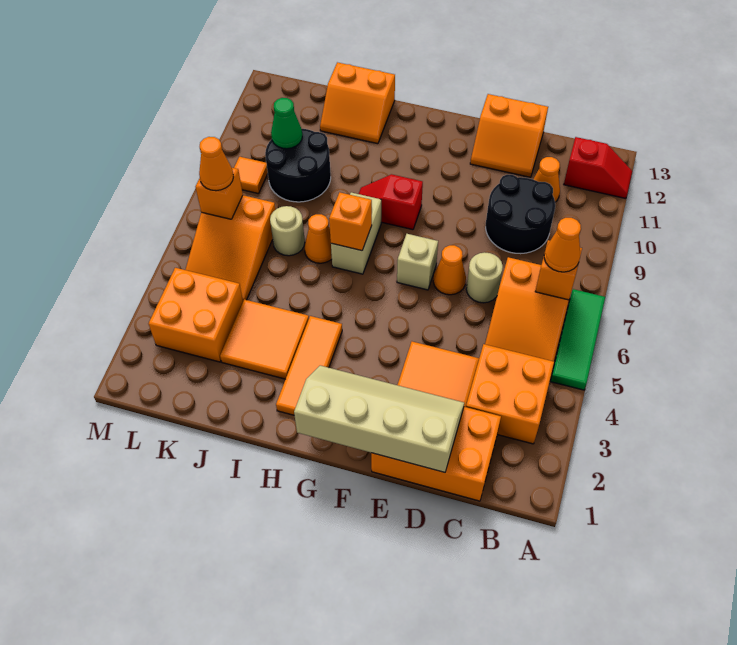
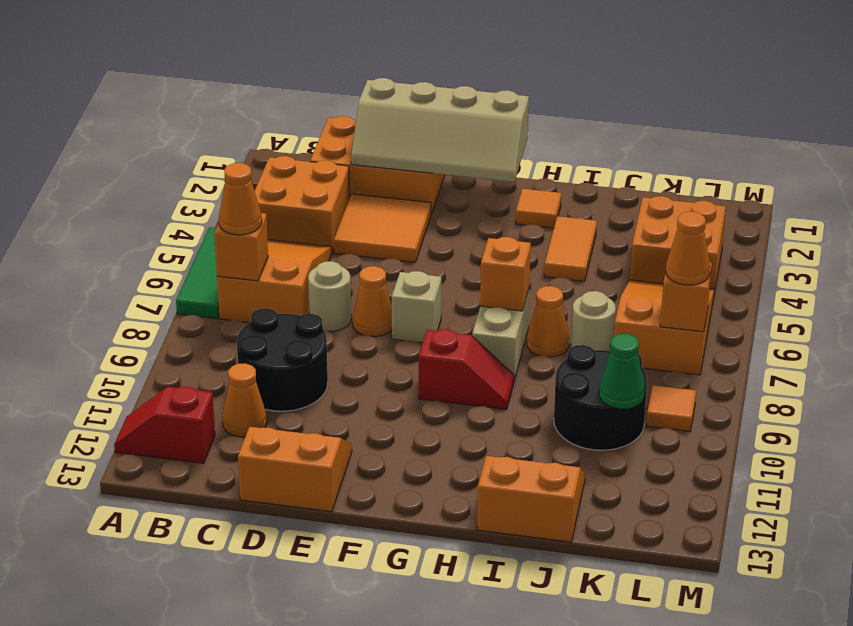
orange 1x3 tile [276,316,342,415] -> orange 1x1 tile [516,189,561,228]
orange 2x2 tile [220,299,309,379] -> orange 1x2 tile [544,216,597,281]

